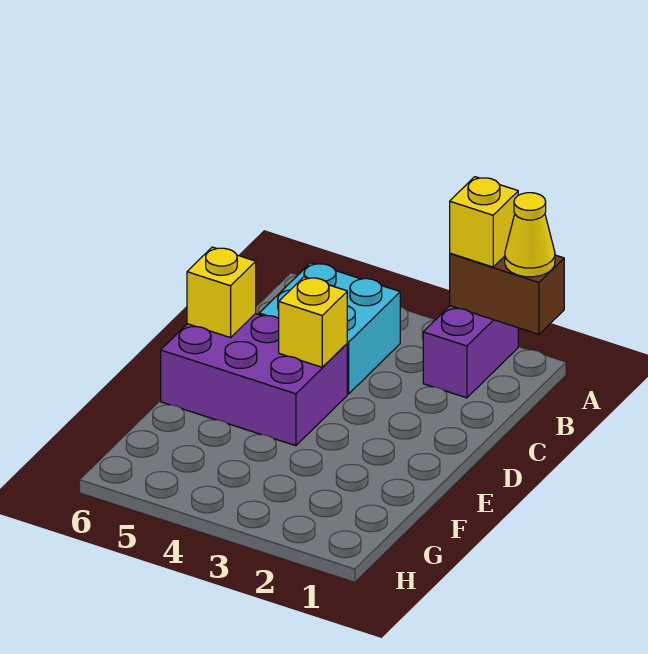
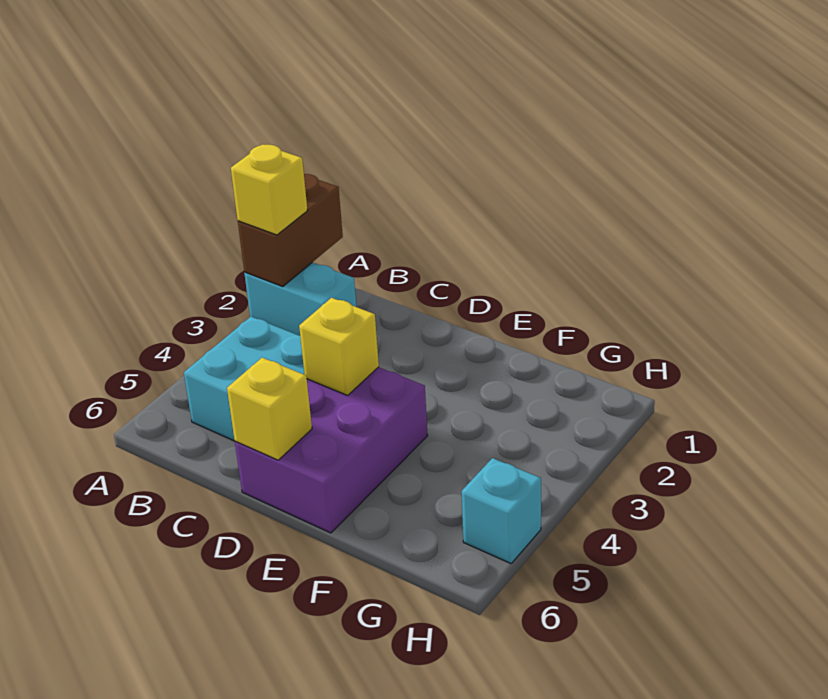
yellow 1x1 cone [505,193,555,277] -> none
purple 1x2 brick [423,306,518,398] -> cyan 1x2 brick [244,262,356,336]
none -> cyan 1x1 brick [461,458,541,563]

